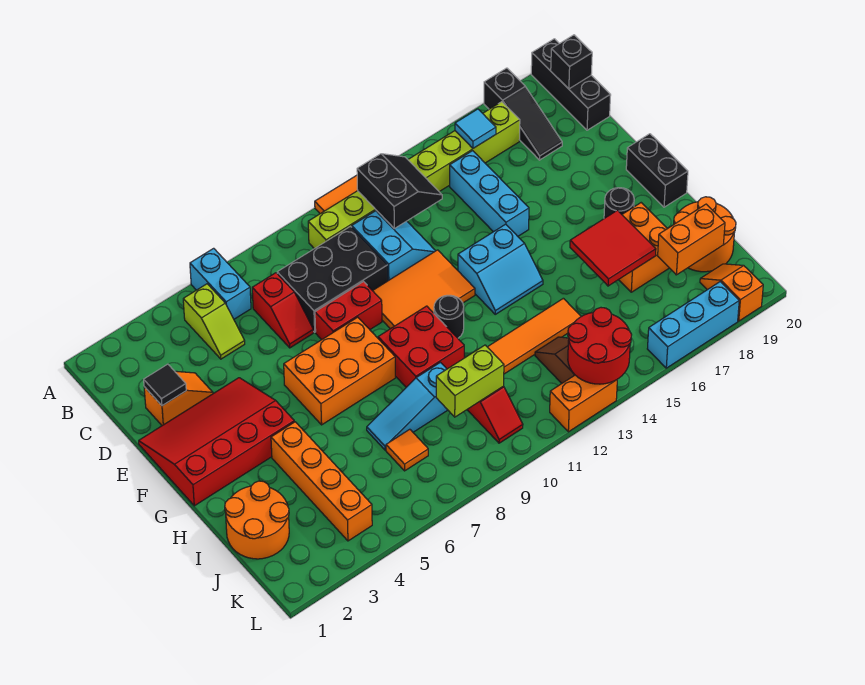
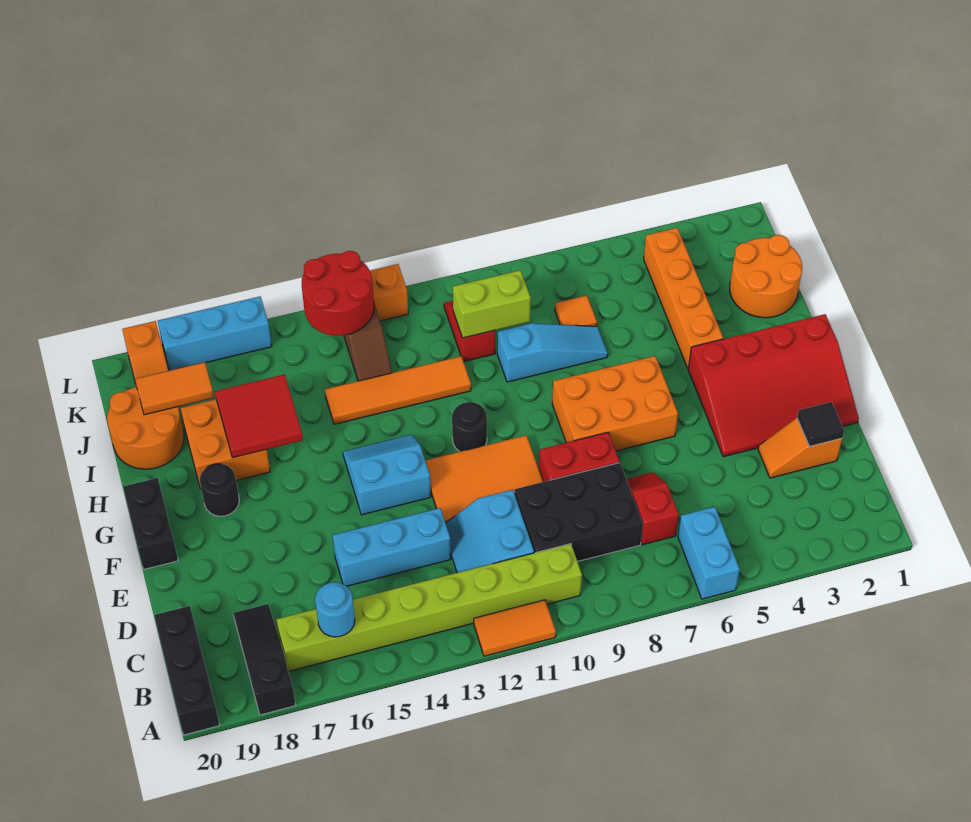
lime 1x2 slope [183,284,245,359] -> none
black 2x2 slope [357,154,442,228] -> none
cyan 1x1 tile [455,109,496,148] -> cyan 1x1 round brick [315,582,355,637]
black 1x1 brick [551,35,592,89] -> none
cyan 1x3 brick [450,151,529,236] -> cyan 1x3 brick turned to [333,508,451,586]
red 2x2 brick [378,306,464,387] -> none
orange 1x2 brick [658,204,725,275] -> orange 1x2 tile [135,362,214,415]

